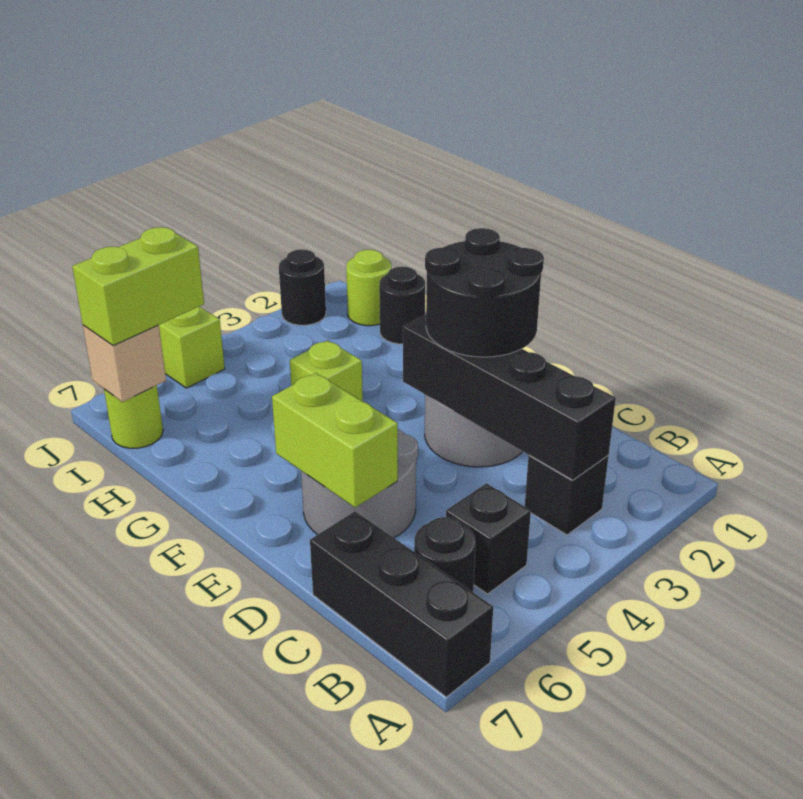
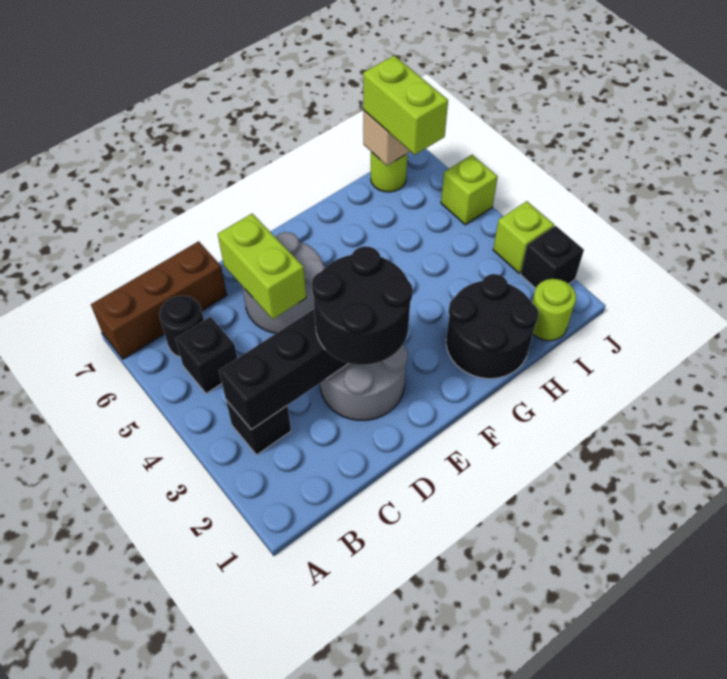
black 1x3 brick [310,511,493,697] -> brown 1x3 brick [91,241,227,359]
lime 1x2 brick [272,373,398,508] -> lime 1x2 brick turned to [218,214,306,319]
lime 1x1 brick [290,340,363,401] -> lime 1x1 brick moved to [493,201,554,273]
black 1x1 round brick [379,267,425,344] -> black 2x2 round brick [446,274,539,379]
black 1x1 round brick [279,249,326,325] -> black 1x1 brick [521,226,584,288]

